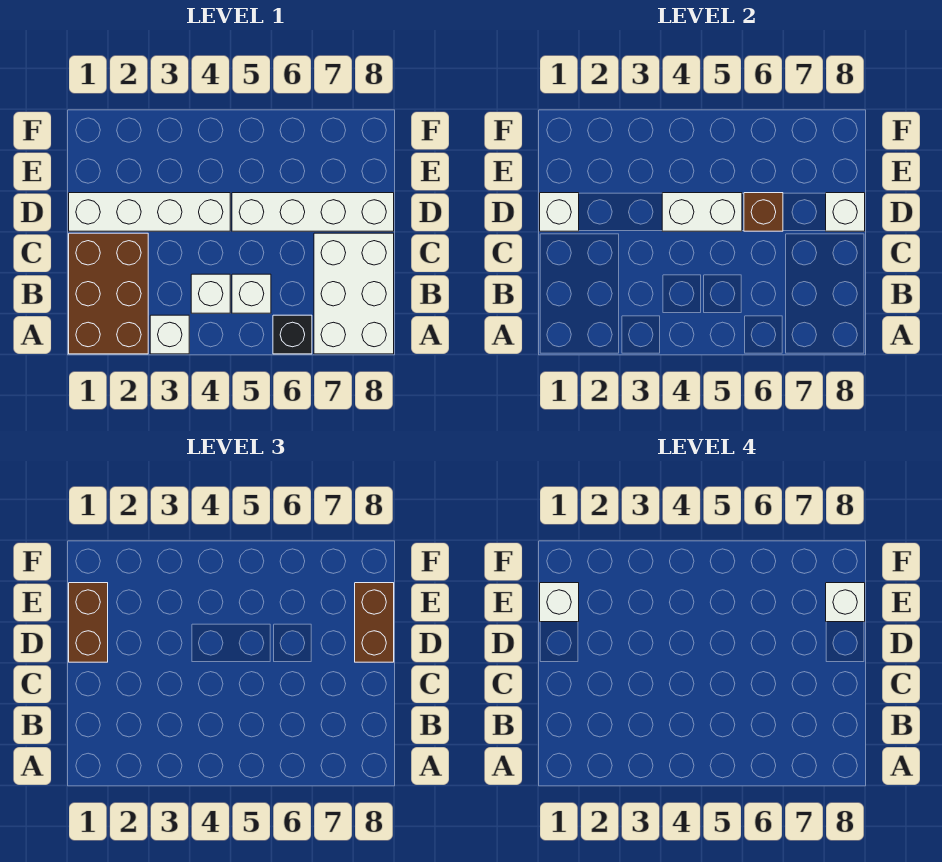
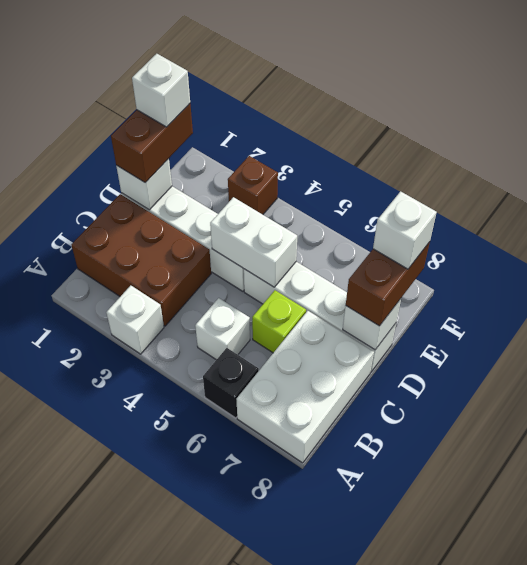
brown 2x3 brick [69,233,148,354] -> brown 2x3 brick turned to [71,194,211,326]
white 1x1 brick [191,274,230,313] -> none
none -> lime 1x1 brick [252,290,306,353]
brown 1x1 brick [744,193,783,231] -> brown 1x1 brick moved to [228,156,278,215]

